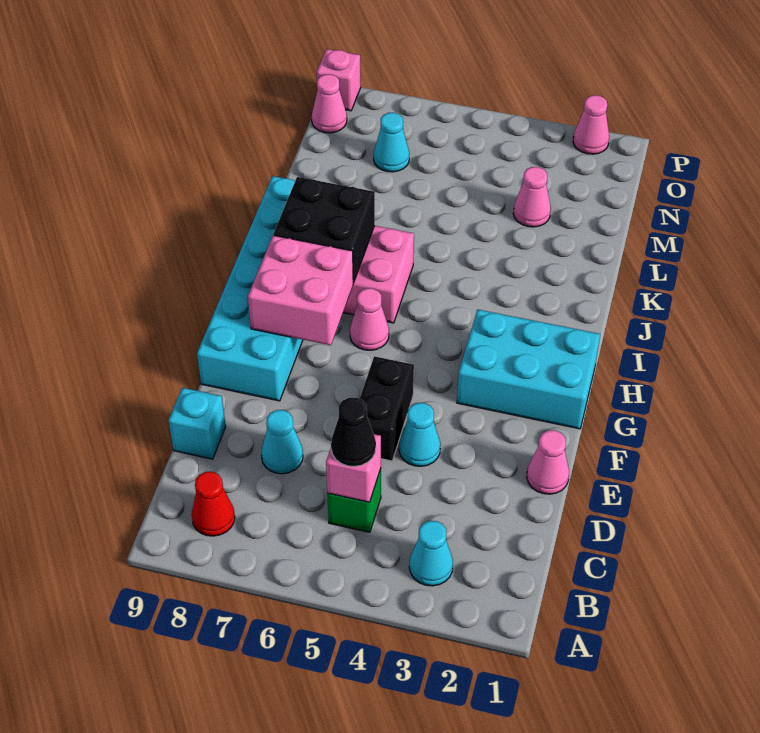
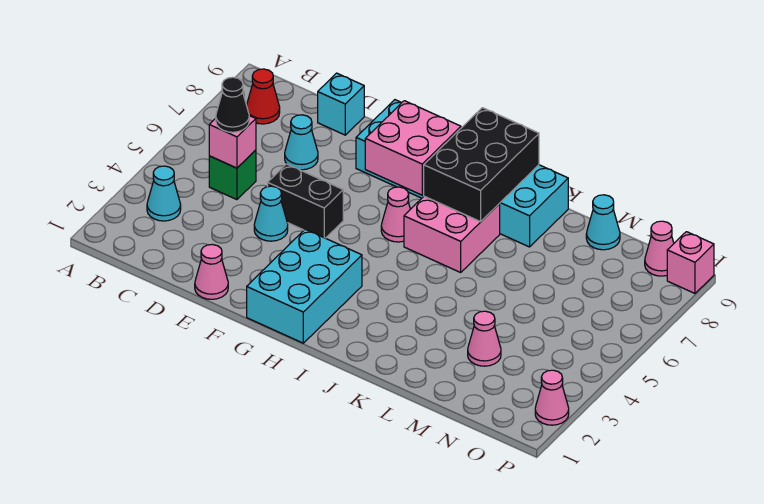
black 2x2 brick [274,177,375,282] -> black 2x3 brick [424,108,539,222]
cyan 1x1 cone [374,113,409,172] -> cyan 1x1 cone moved to [586,195,620,250]

